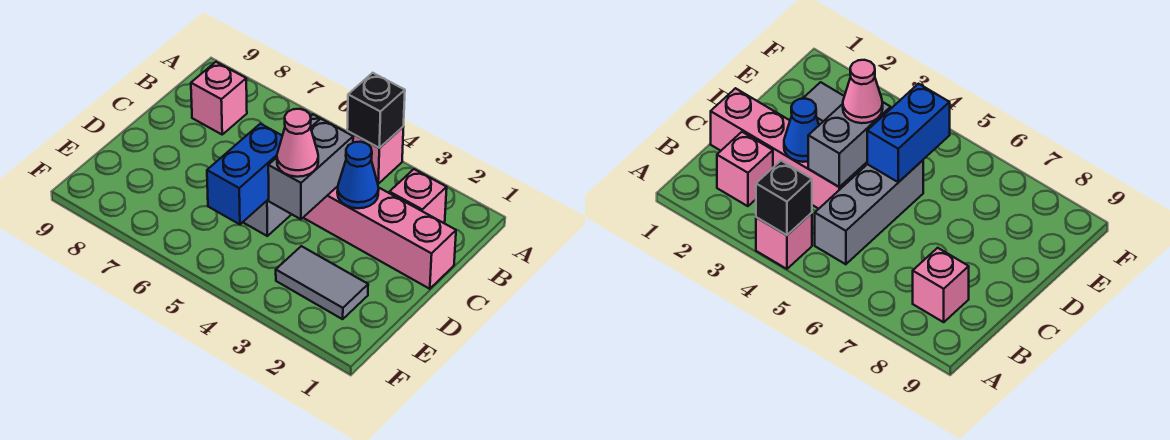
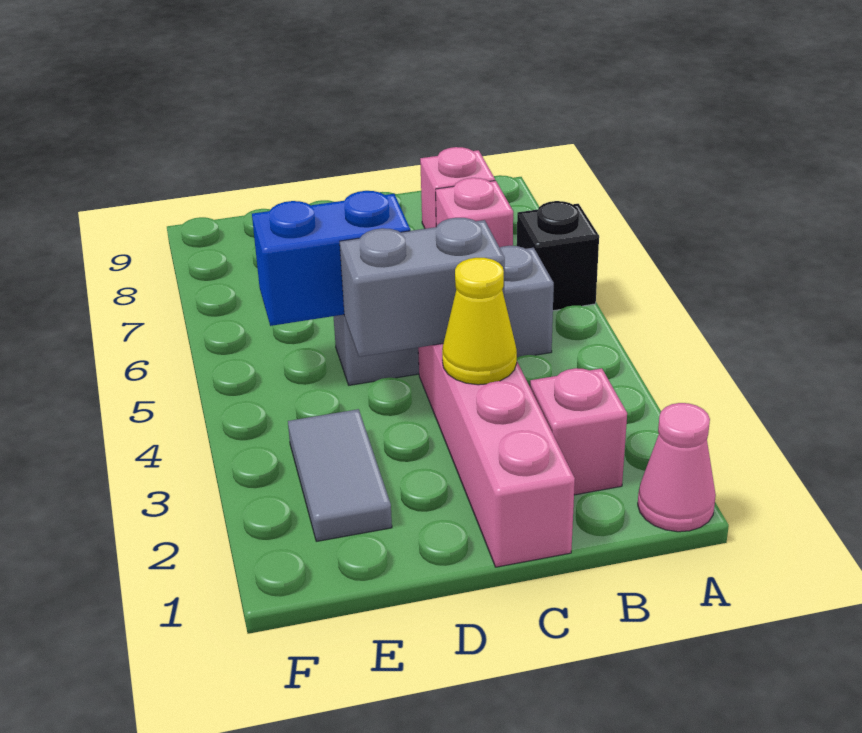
pink 1x1 brick [347,127,403,184] -> pink 1x1 brick moved to [436,178,513,247]
black 1x1 brick [347,73,405,148] -> black 1x1 brick moved to [517,201,599,311]
blue 1x1 cone [337,142,379,208] -> yellow 1x1 cone [442,258,517,385]
pink 1x1 cone [277,109,318,177] -> pink 1x1 cone moved to [638,403,716,532]

